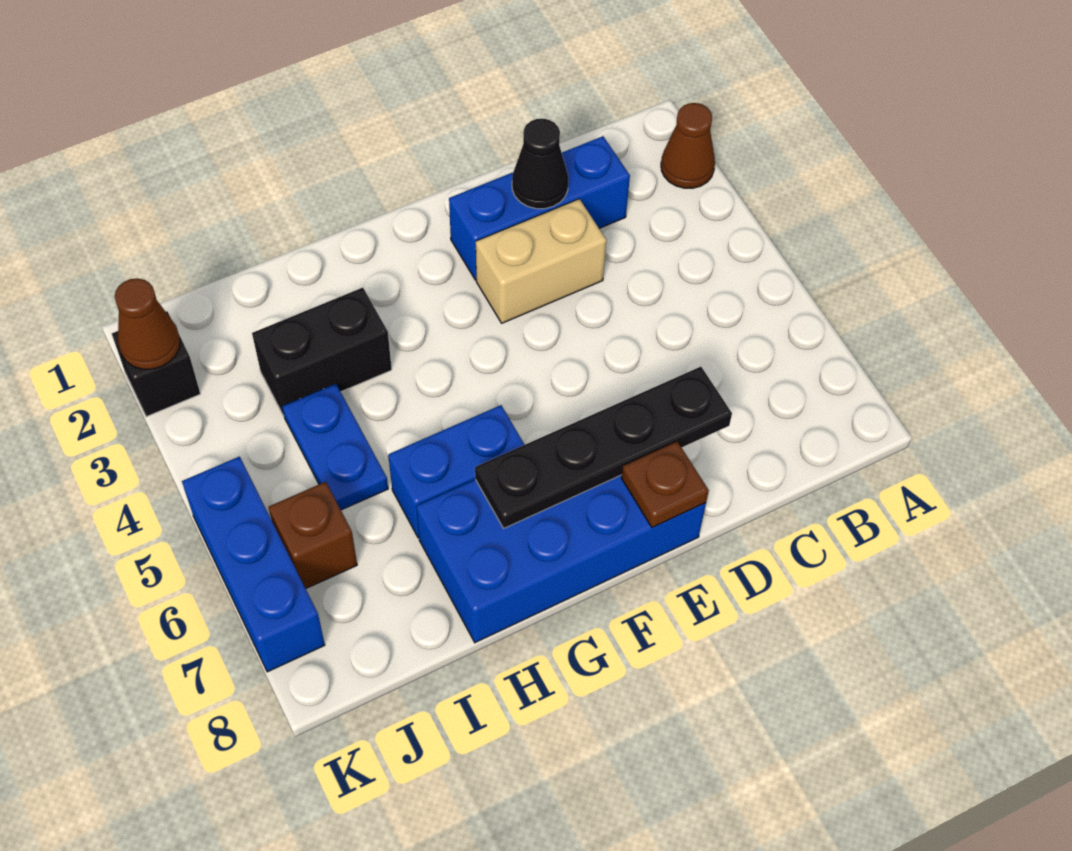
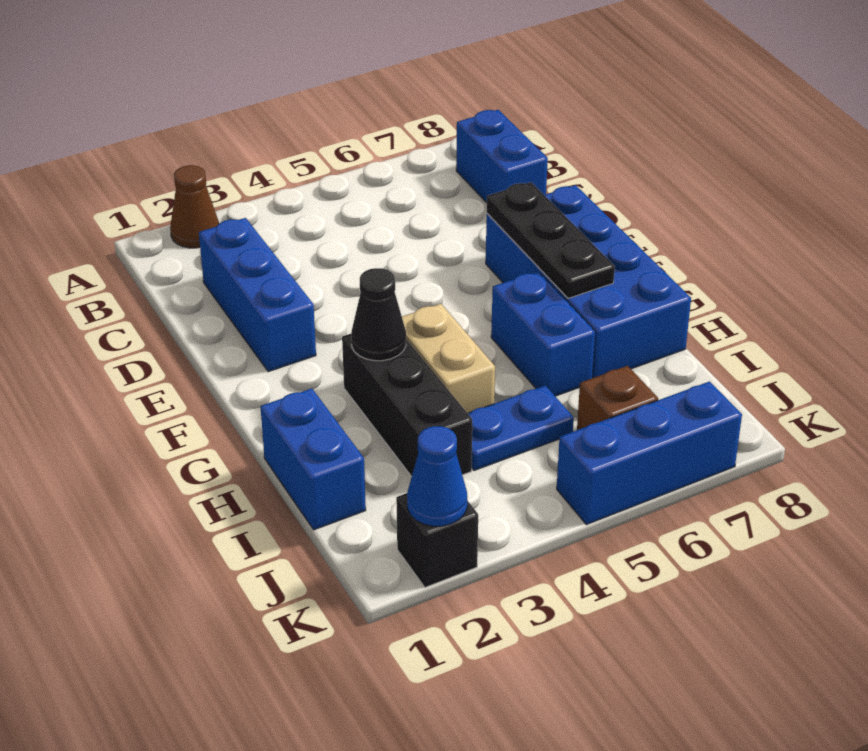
none -> blue 1x2 brick [456,110,548,203]
black 1x1 cone [512,119,568,209] -> black 1x1 cone moved to [351,268,406,361]
tan 1x2 brick [476,199,606,323] -> tan 1x2 brick moved to [402,304,495,413]
black 1x4 plate [475,367,732,528] -> black 1x3 plate [487,182,615,298]
brown 1x1 plate [621,442,709,528] -> none
none -> blue 1x2 brick [260,389,366,530]
black 1x2 brick [252,288,392,416] -> black 1x3 brick [342,334,472,477]
brown 1x1 cone [115,278,180,369] -> blue 1x1 cone [407,426,467,526]

